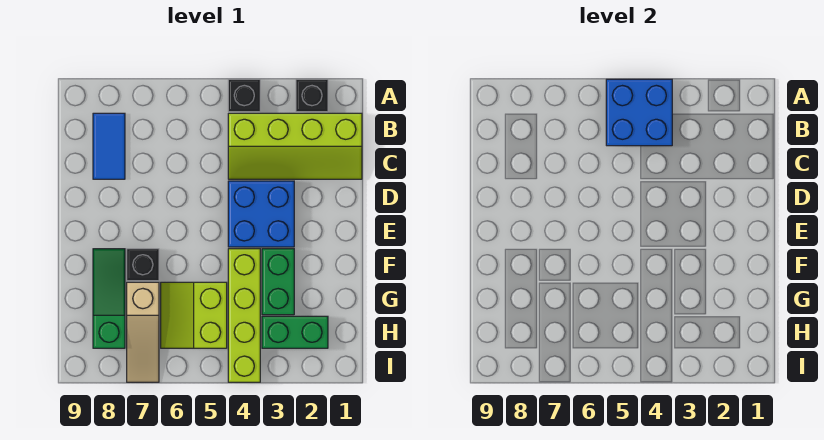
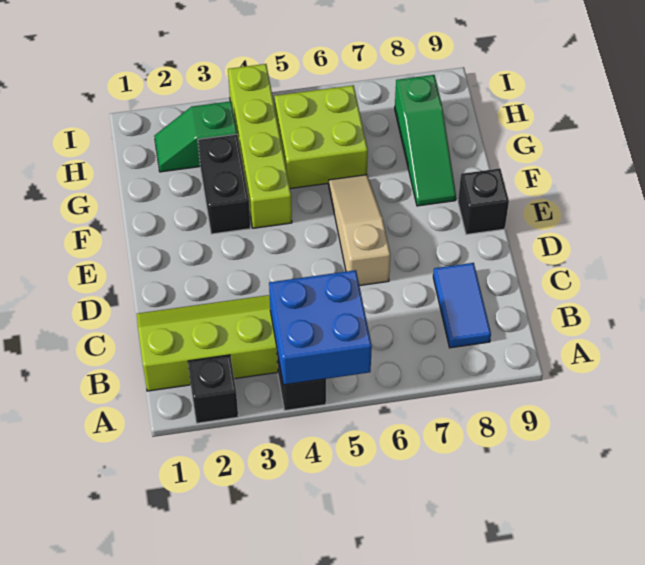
blue 2x2 brick [228,181,294,247] -> none
green 1x2 brick [262,249,294,315] -> black 1x2 brick [198,134,250,234]
black 1x1 brick [127,249,159,281] -> black 1x1 brick moved to [458,168,509,235]
lime 2x2 slope [161,282,227,348] -> lime 2x2 brick [274,85,368,189]
tan 1x3 slope [127,282,159,382] -> tan 1x3 slope moved to [329,175,390,286]
green 1x2 brick [262,316,328,348] -> green 1x2 slope [154,101,237,172]

